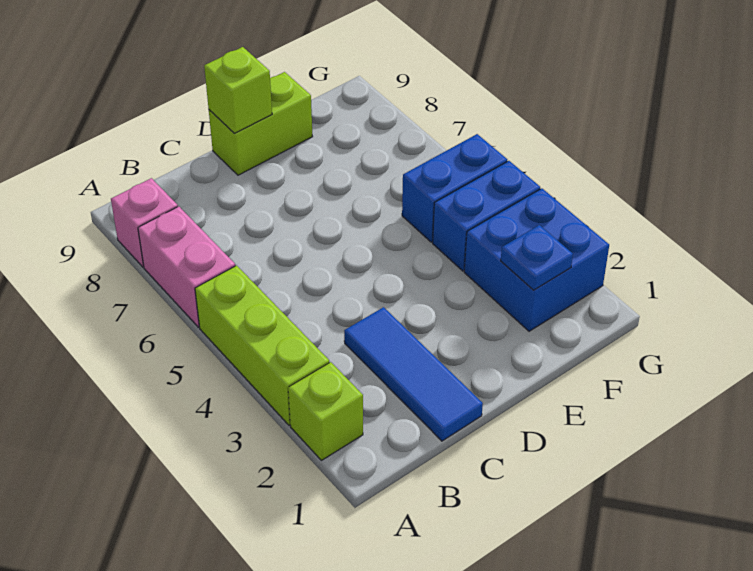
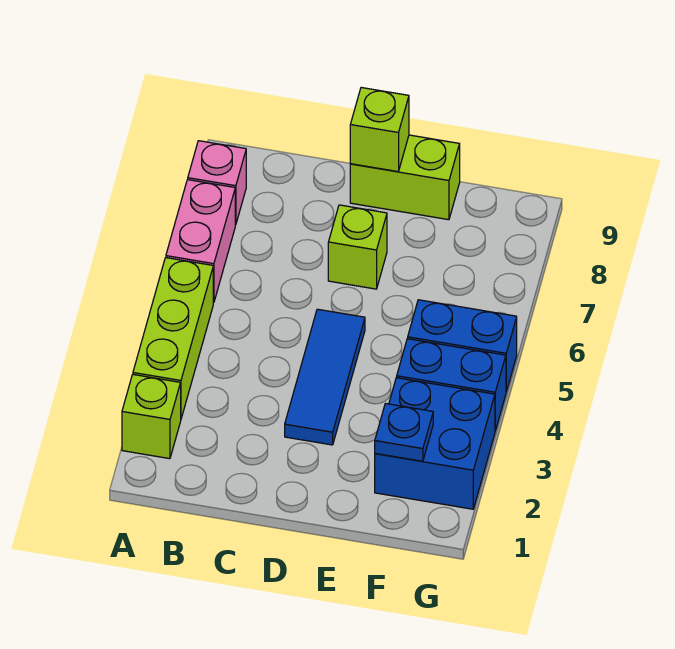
blue 1x3 tile [344,307,483,441] -> blue 1x3 tile moved to [285,309,365,445]
none -> lime 1x1 brick [328,205,387,289]

